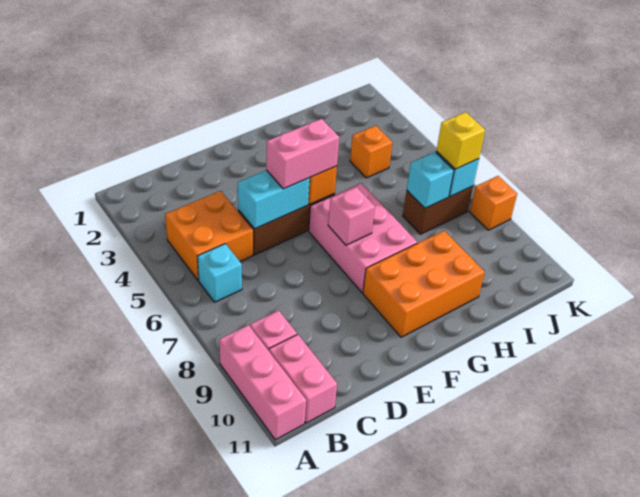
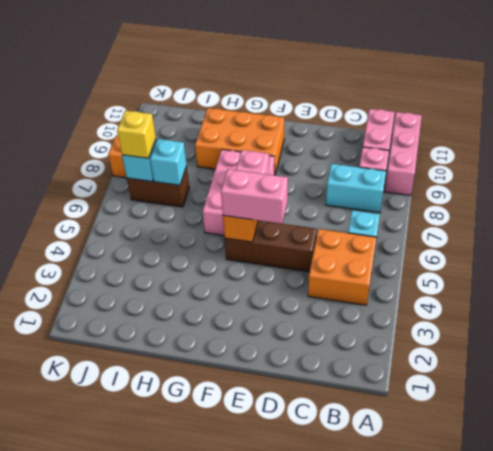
cyan 1x2 brick [238,170,310,229] -> cyan 1x2 brick moved to [326,164,386,213]
orange 1x1 brick [350,126,393,178] -> none

